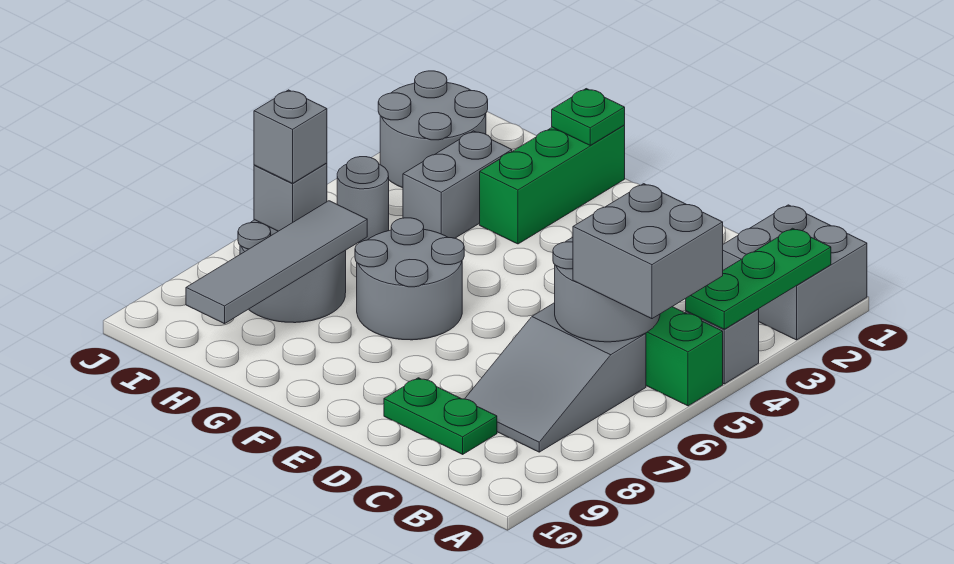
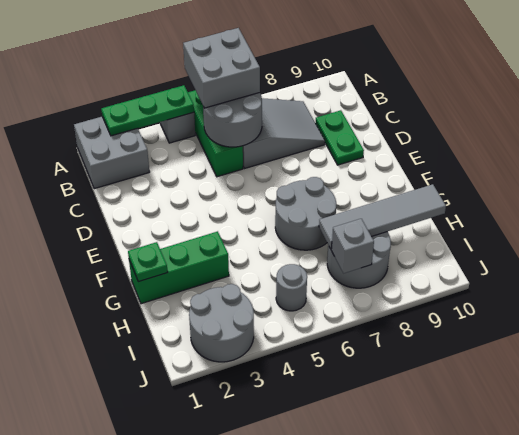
grey 1x2 brick [403,131,512,238] -> none
grey 1x1 brick [254,90,327,183] -> none

